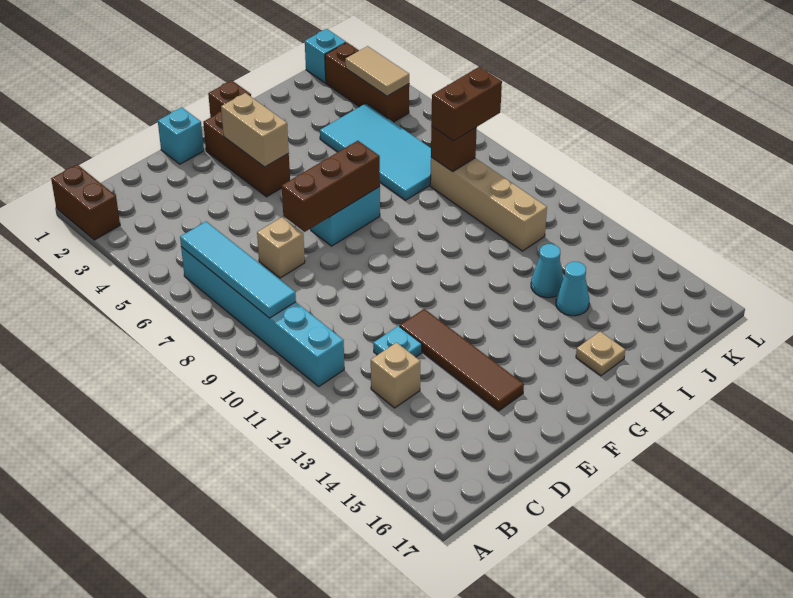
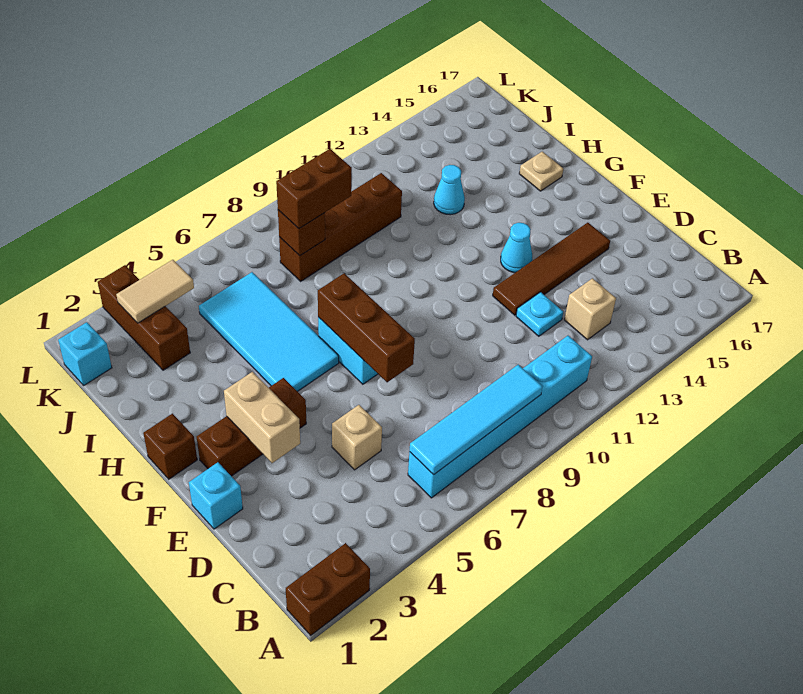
tan 1x1 brick [257,217,305,278] -> tan 1x1 brick moved to [332,405,382,470]
tan 1x2 brick [221,93,289,167] -> tan 1x2 brick turned to [224,372,300,463]
cyan 2x4 tile [320,103,431,200] -> cyan 2x4 tile turned to [199,272,339,392]
cyan 1x1 cone [556,262,589,316] -> cyan 1x1 cone moved to [501,223,532,273]
tan 1x4 brick [430,157,547,251] -> brown 1x4 brick [279,173,402,281]
brown 1x2 brick [431,67,502,141] -> brown 1x2 brick turned to [276,149,352,228]
brown 1x3 brick [325,43,409,122] -> brown 1x3 brick turned to [98,265,190,370]

